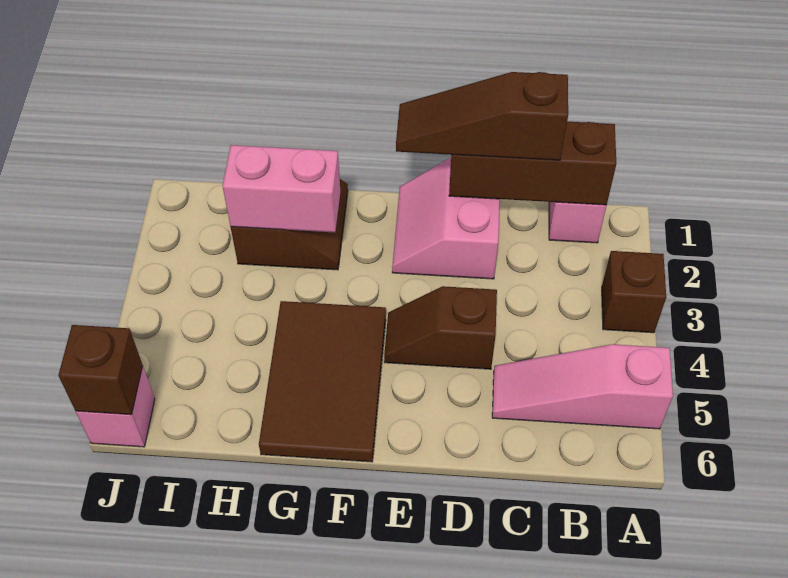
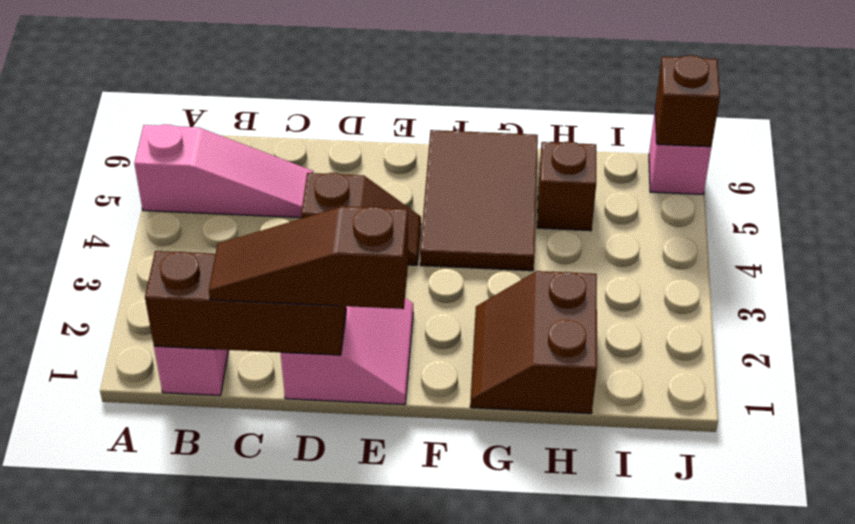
brown 1x1 brick [602,251,666,333] -> brown 1x1 brick moved to [537,142,596,231]
brown 1x3 slope [396,72,568,160] -> brown 1x3 slope turned to [209,206,408,309]
pink 1x2 brick [223,145,341,233] -> none

